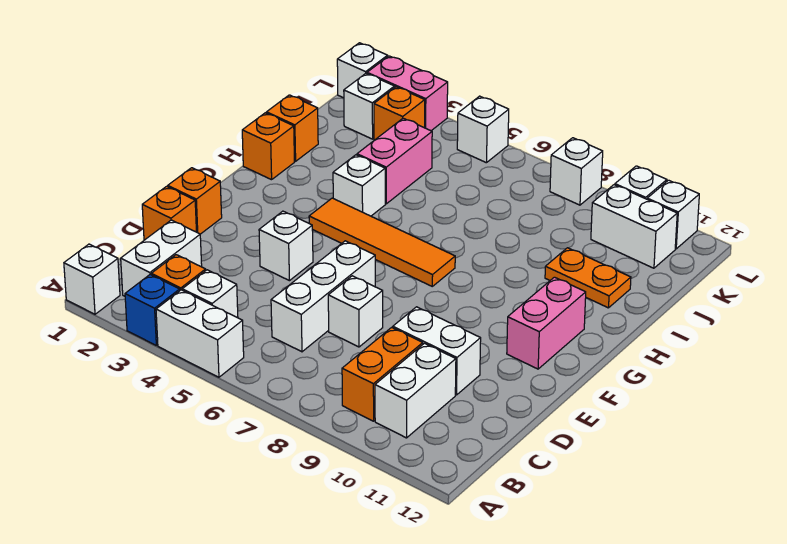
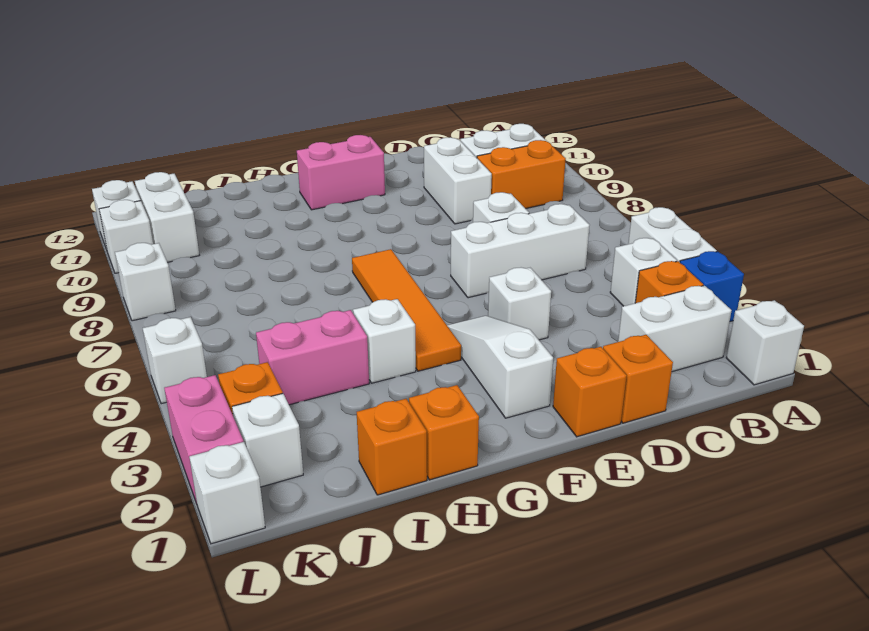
none -> white 1x3 slope [447,316,553,418]
orange 1x2 plate [545,248,631,308] -> none

